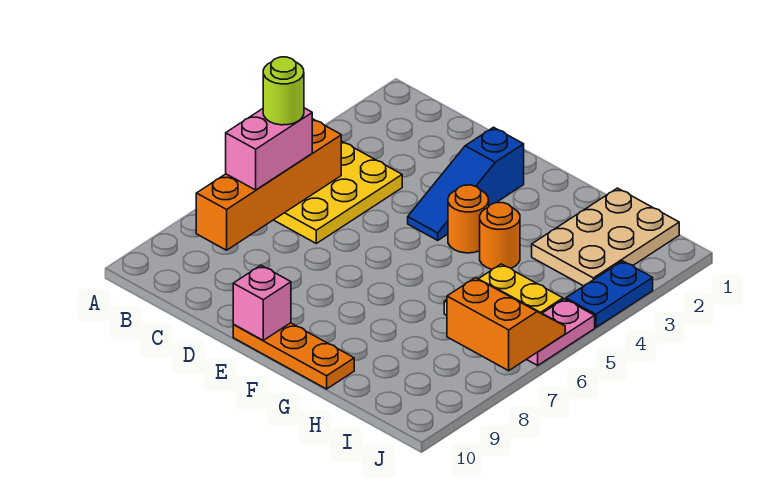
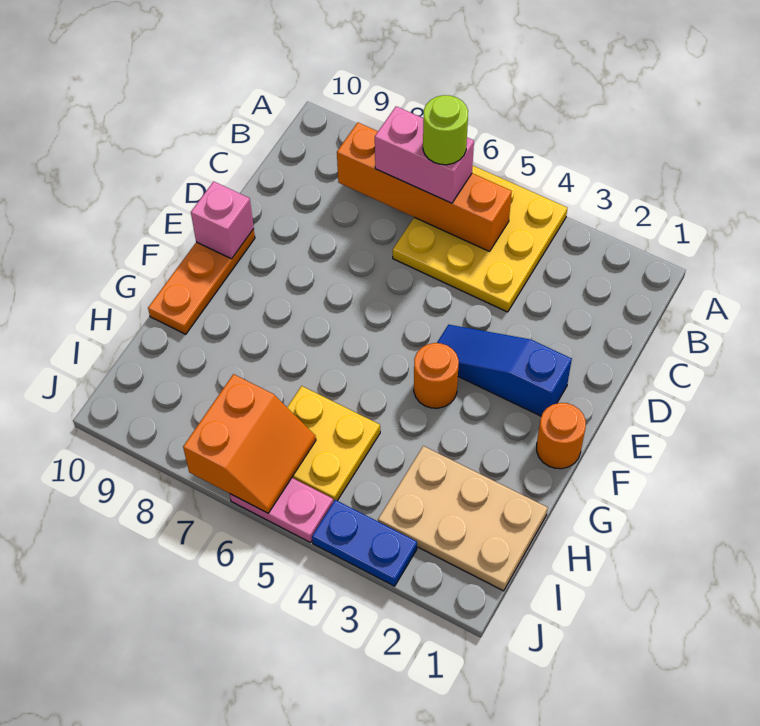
orange 1x1 round brick [480,203,520,269] -> orange 1x1 round brick moved to [537,403,586,469]

